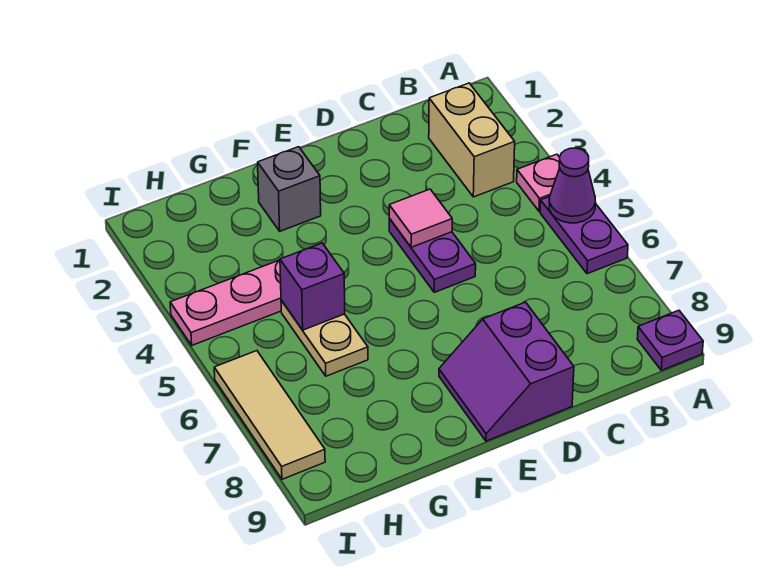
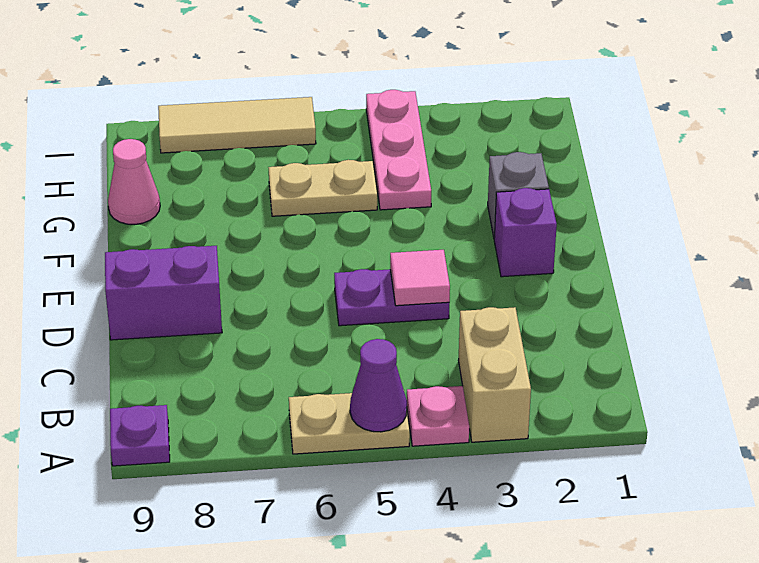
purple 1x2 plate [540,197,628,274] -> tan 1x2 plate [289,393,410,454]
tan 1x2 brick [429,83,515,197] -> tan 1x2 brick turned to [458,307,531,442]
purple 1x1 brick [280,243,345,330] -> purple 1x1 brick moved to [494,188,557,277]
none -> pink 1x1 cone [108,139,160,225]

